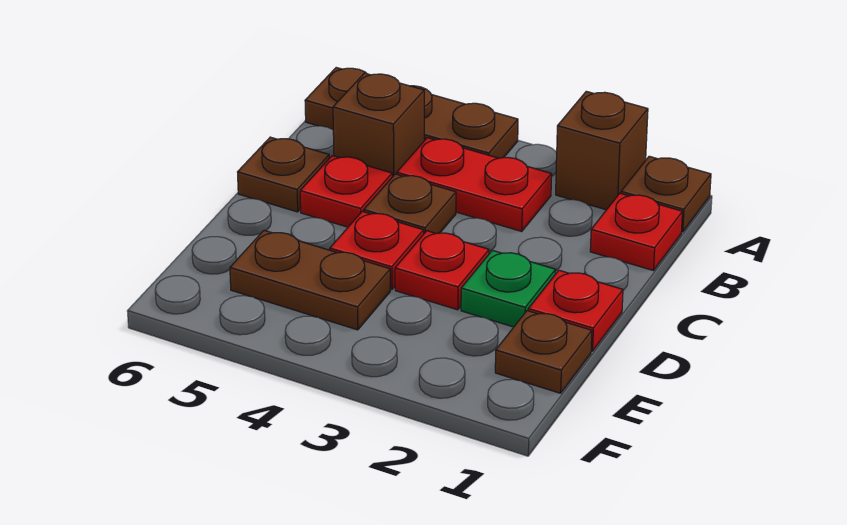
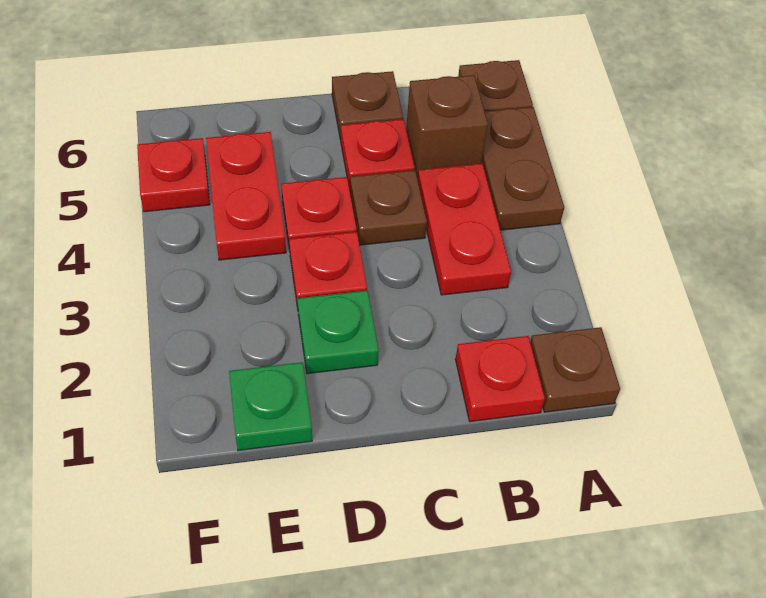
brown 1x1 brick [556,91,648,210] -> none
red 1x1 plate [528,270,623,351] -> red 1x1 plate moved to [137,138,210,212]
brown 1x1 plate [495,311,592,393] -> green 1x1 plate [229,362,312,451]
brown 1x2 plate [230,230,390,330] -> red 1x2 plate [206,132,286,260]

